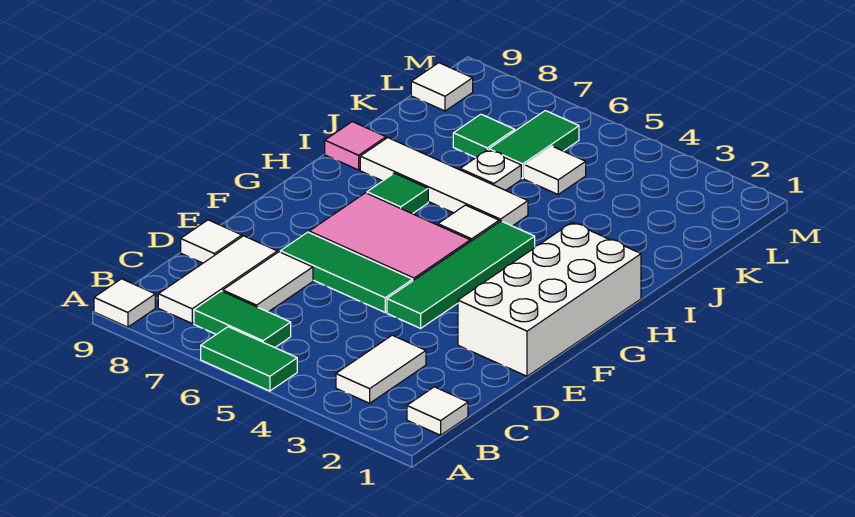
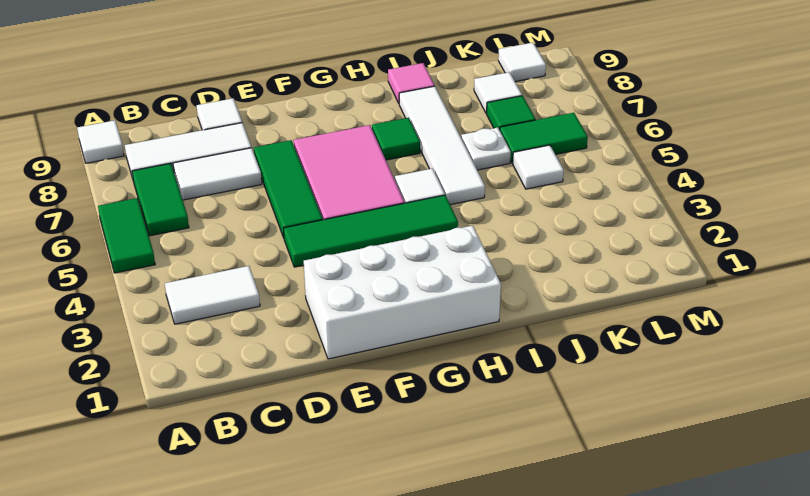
white 1x1 tile [407,387,468,435] -> white 1x1 tile moved to [474,72,522,113]

